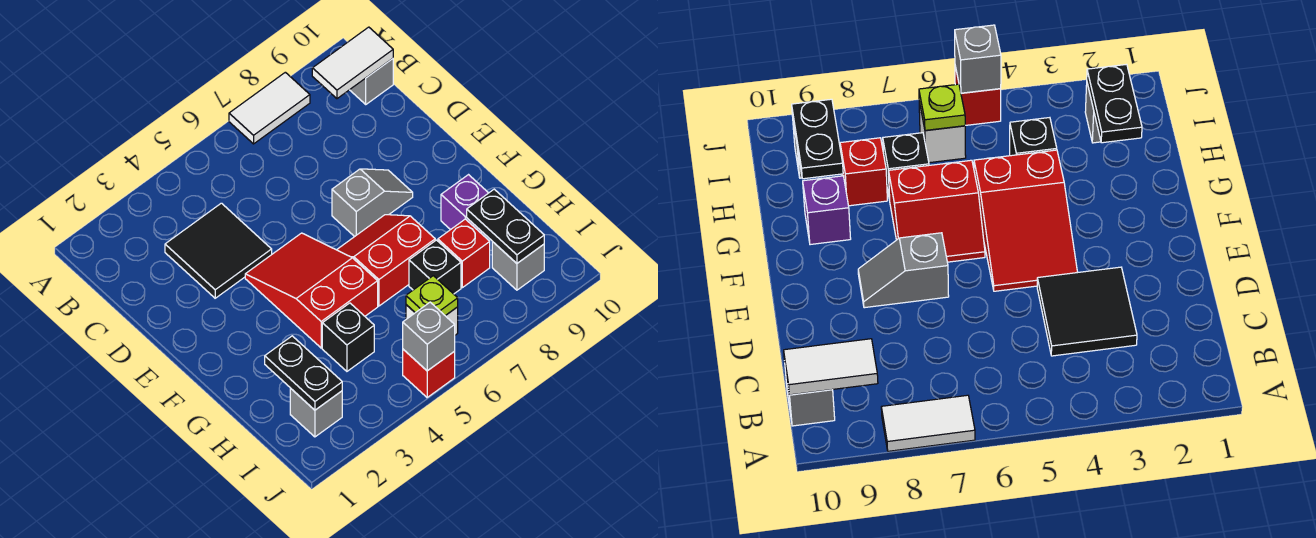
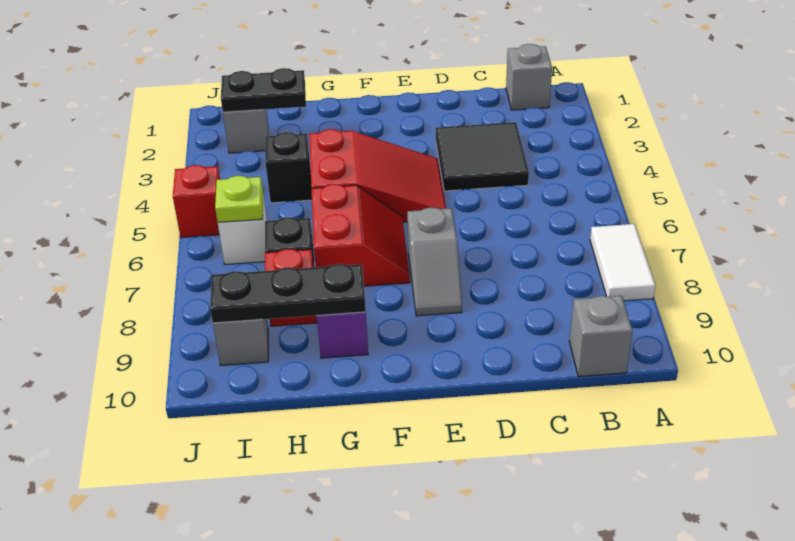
white 1x2 tile [312,27,393,99] -> none
black 1x2 plate [467,189,544,263] -> black 1x3 plate [210,264,366,323]
grey 1x1 brick [403,302,455,371] -> grey 1x1 brick moved to [506,44,552,110]

